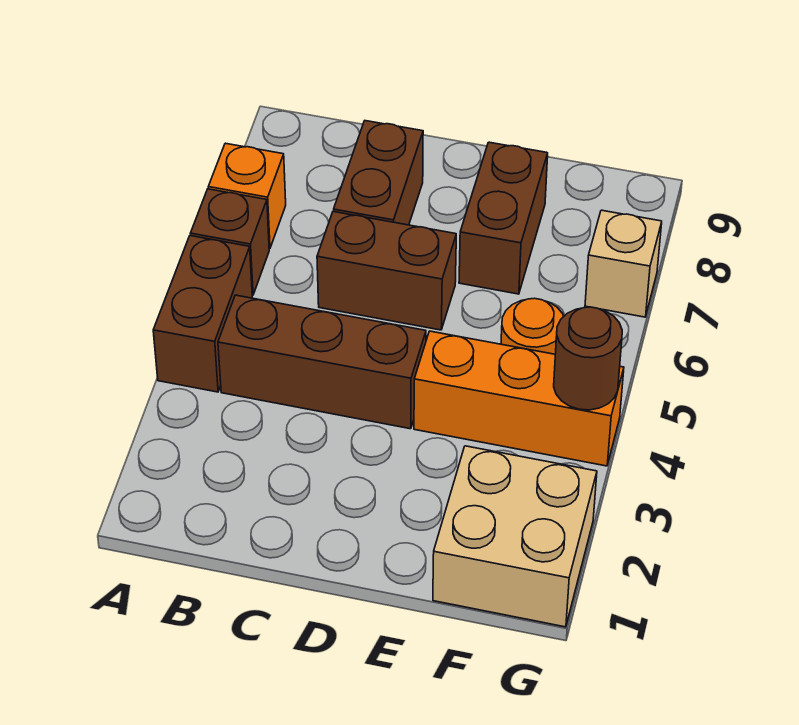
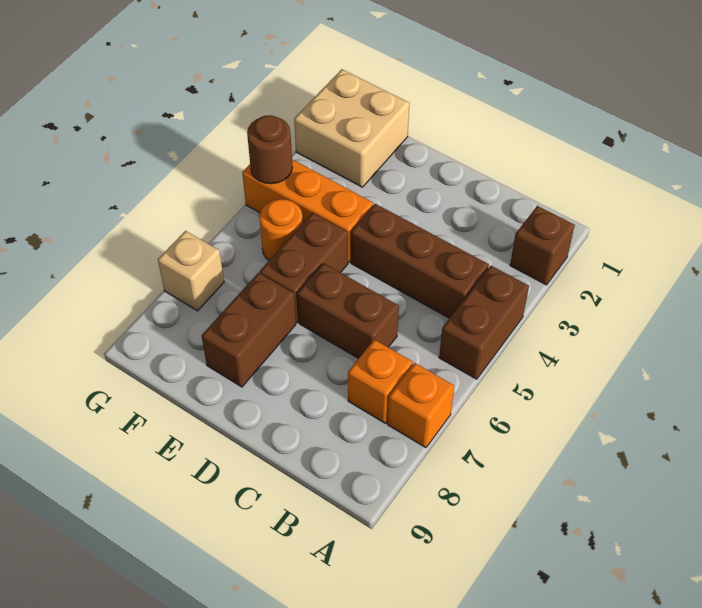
brown 1x1 brick [191,189,269,295] -> brown 1x1 brick moved to [510,206,575,285]
none -> orange 1x1 brick [348,340,413,423]
brown 1x2 brick [334,121,423,225] -> brown 1x2 brick moved to [260,213,348,322]

